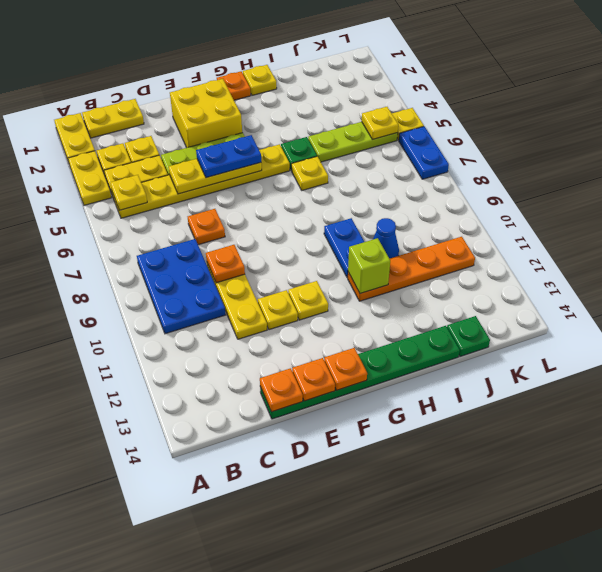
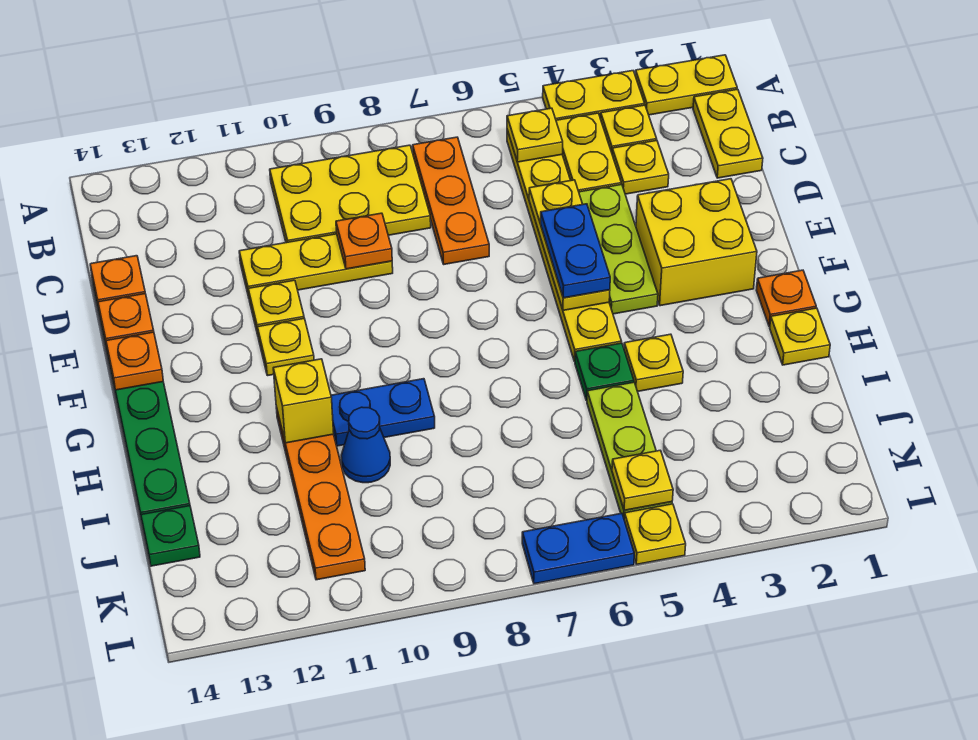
blue 2x3 plate [137,239,226,334] -> yellow 2x3 plate [270,145,431,243]
orange 1x1 plate [188,209,225,245] -> orange 1x3 plate [413,137,489,264]
yellow 1x1 plate [291,156,328,190] -> yellow 1x1 plate moved to [624,334,683,392]
lime 1x1 brick [348,238,390,294] -> yellow 1x1 brick [273,359,334,443]

